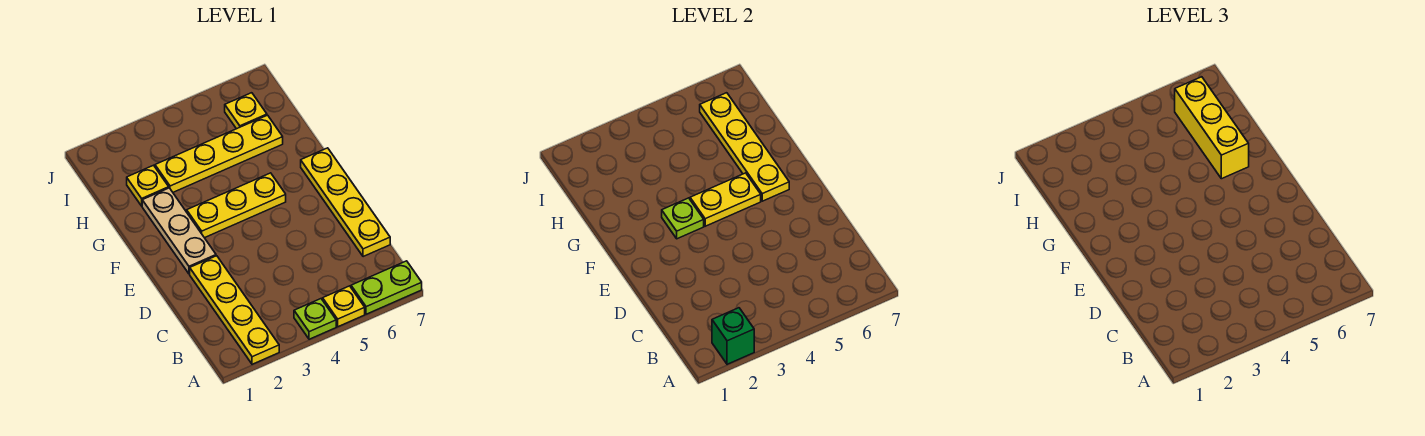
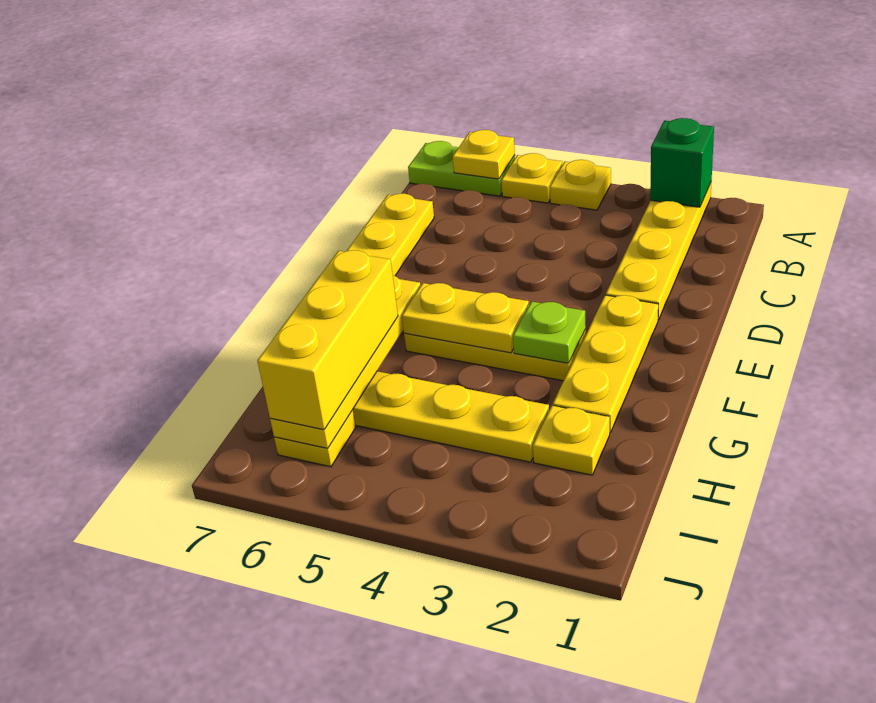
lime 1x1 plate [294,299,336,339] -> yellow 1x1 plate [550,160,611,210]
none -> yellow 1x1 plate [453,130,515,179]
tan 1x3 plate [142,188,216,274] -> yellow 1x3 plate [553,295,658,433]

